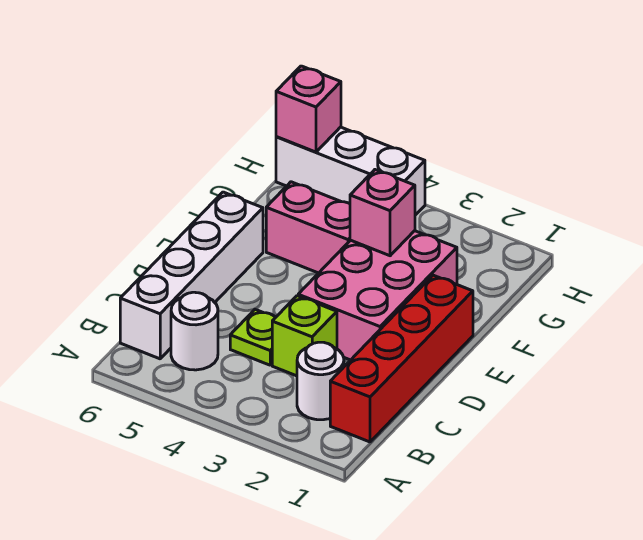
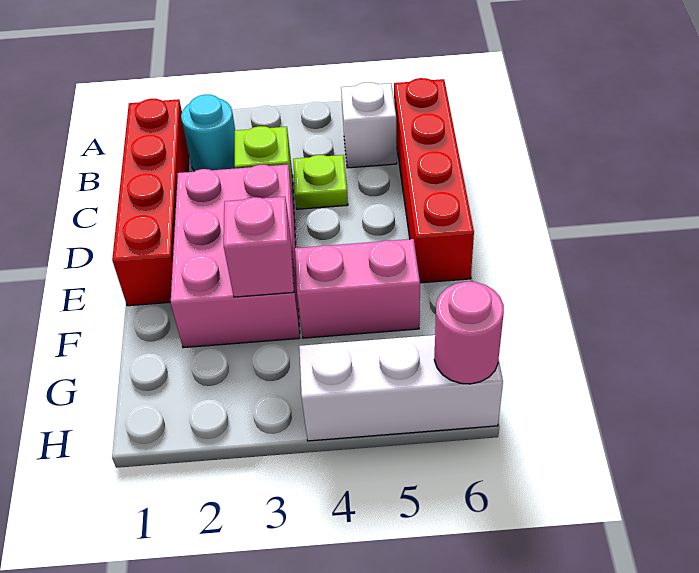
white 1x1 round brick [297,342,344,420] -> cyan 1x1 round brick [181,94,235,171]
white 1x1 round brick [171,292,218,370] -> white 1x1 brick [341,82,397,168]
white 1x4 brick [120,192,263,359] -> red 1x4 brick [394,78,474,283]
pink 1x1 brick [276,66,341,152] -> pink 1x1 round brick [434,282,504,384]

